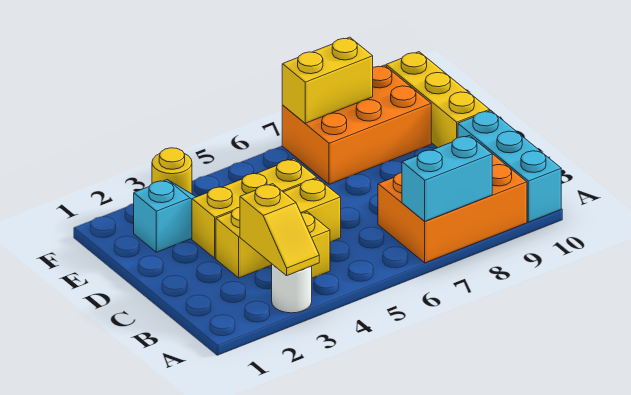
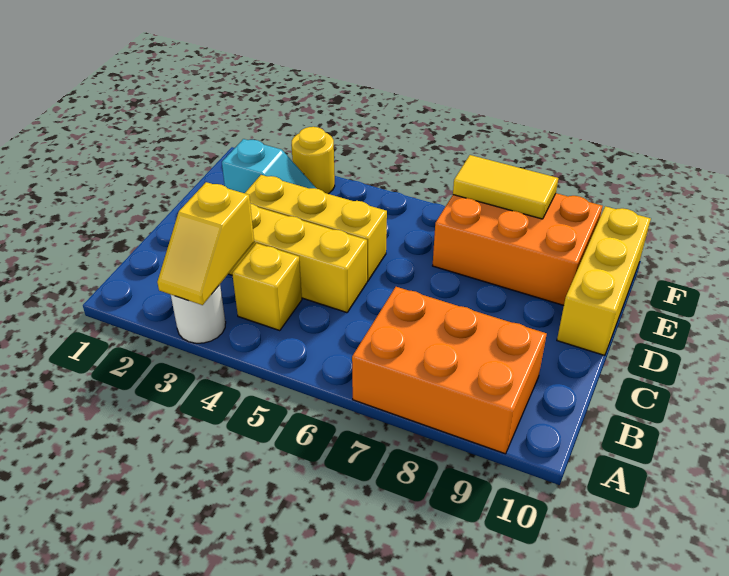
cyan 1x2 brick [402,135,492,221] -> none
cyan 1x3 brick [458,111,561,222] -> none
yellow 1x2 brick [282,37,373,123] -> yellow 1x2 tile [453,155,558,219]

